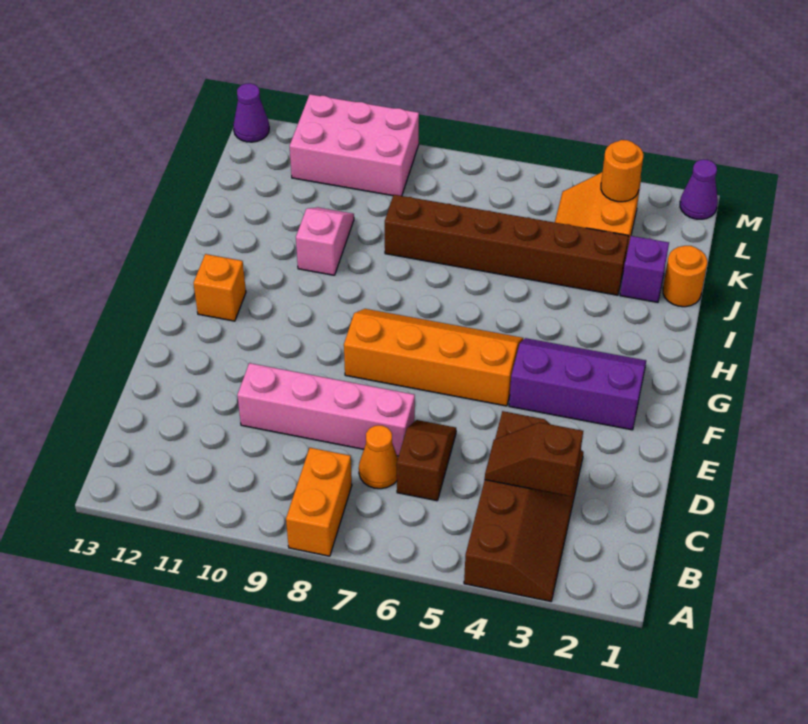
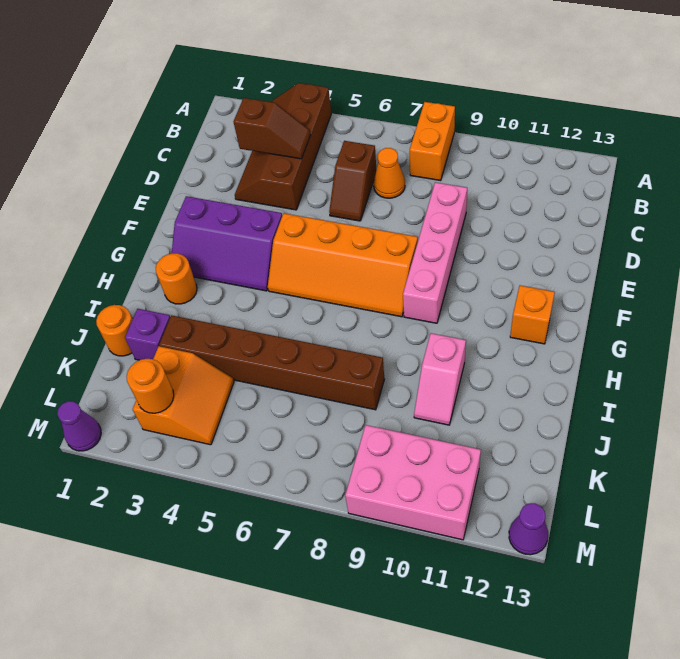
pink 1x4 brick [237,363,415,456] -> pink 1x4 brick turned to [403,182,467,323]
none -> orange 1x1 round brick [156,253,197,304]

